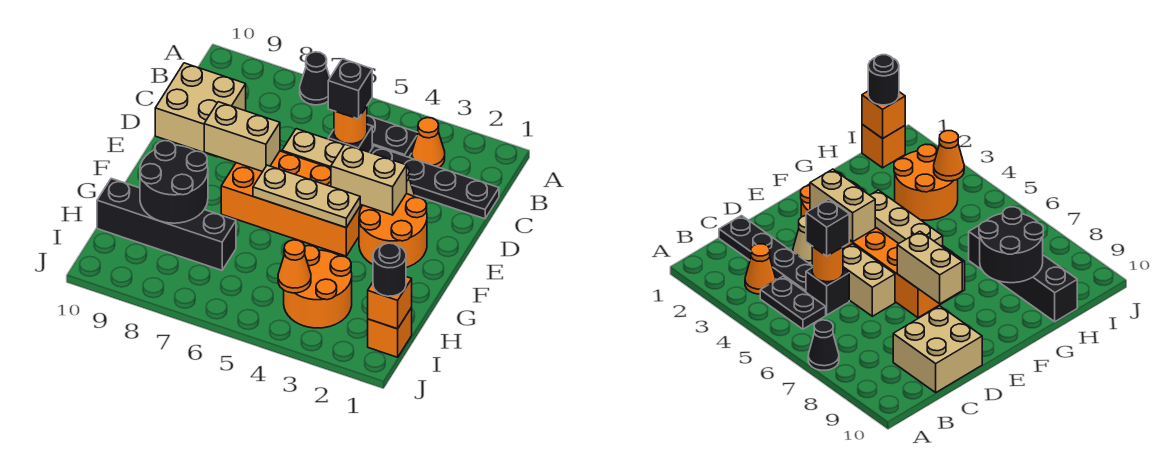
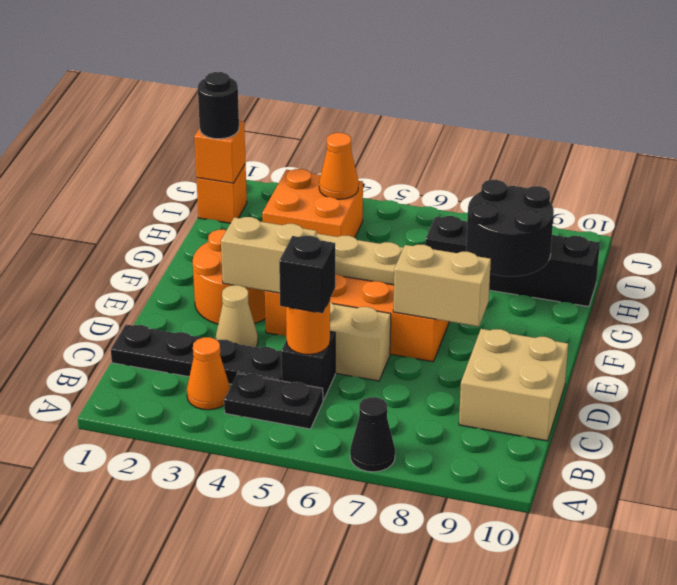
orange 2x2 round brick [284,246,352,328] -> orange 2x2 brick [262,169,363,238]

